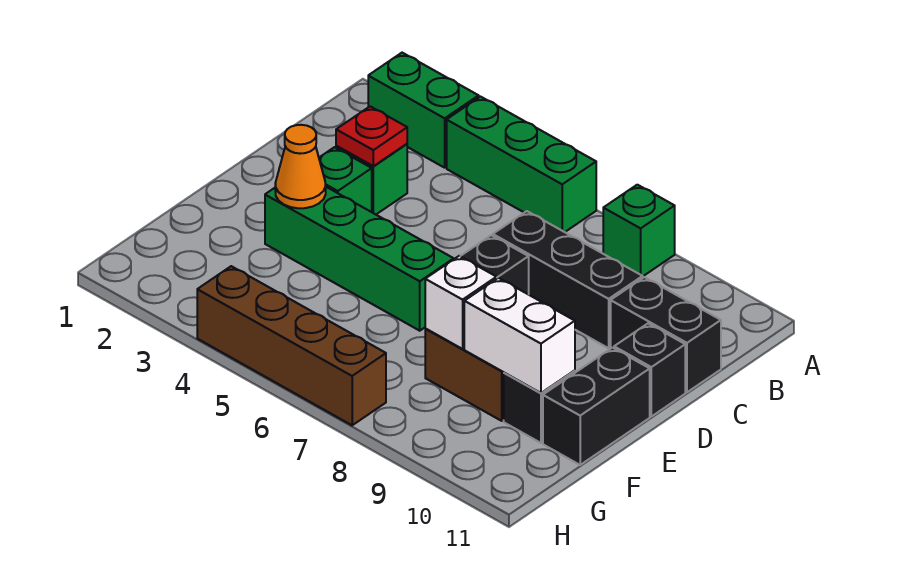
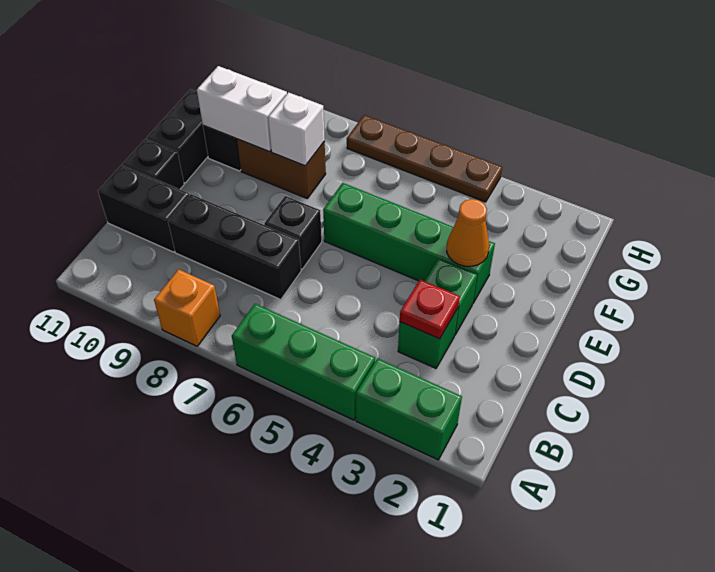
green 1x1 brick [603,185,675,276] -> orange 1x1 brick [154,269,220,346]
brown 1x4 brick [197,266,386,425] -> brown 1x4 plate [347,115,502,202]

